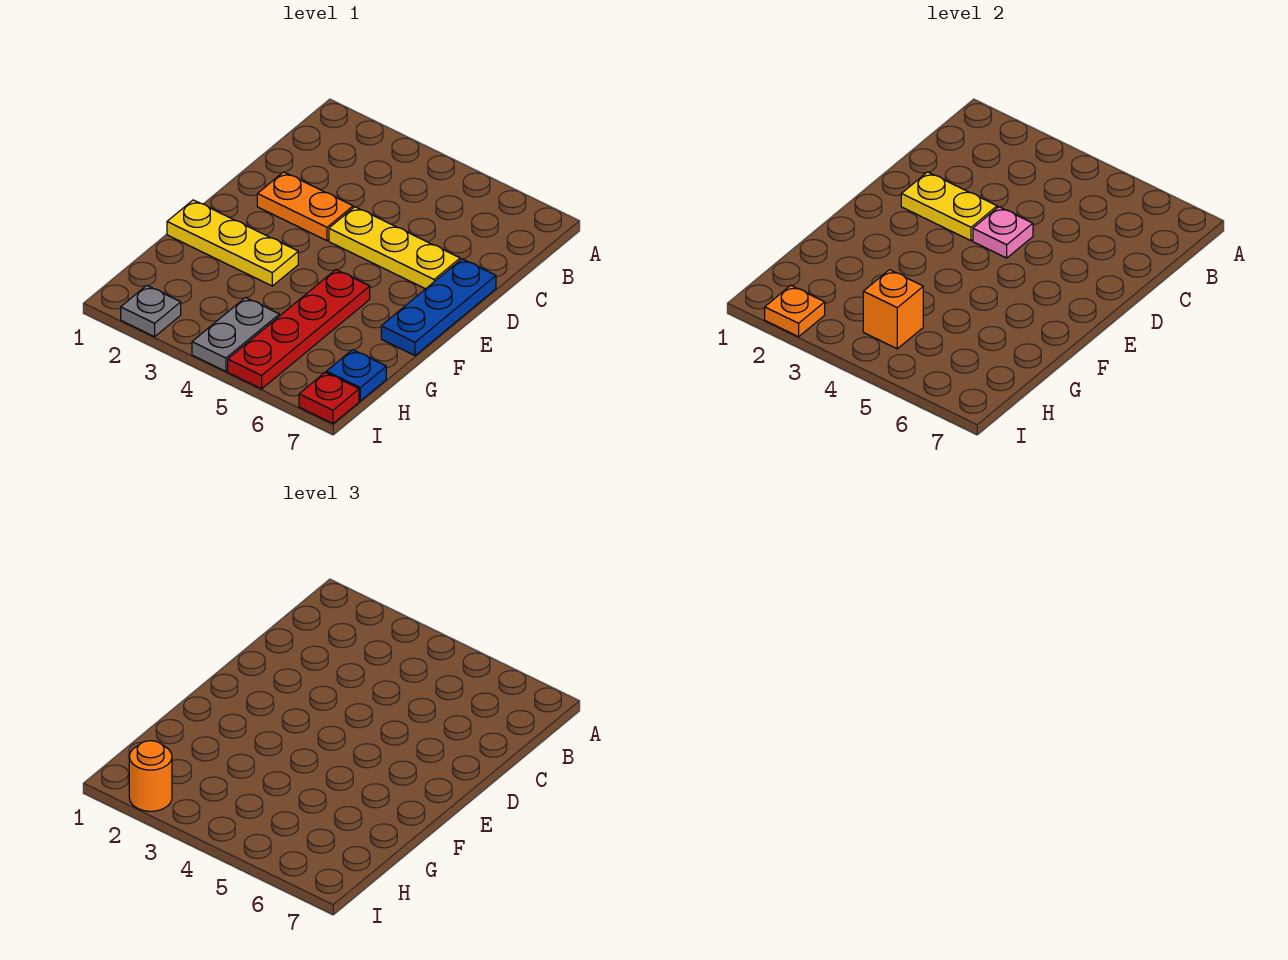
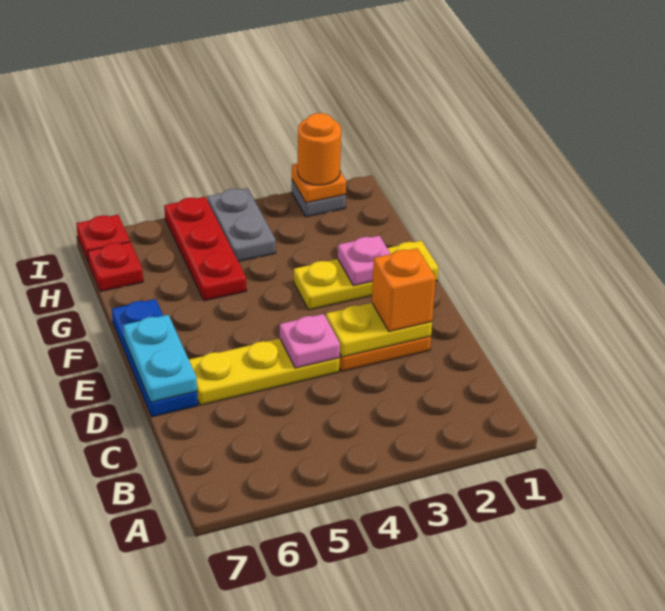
none -> cyan 1x2 plate [123,315,197,402]
none -> pink 1x1 plate [338,236,391,286]
red 1x4 plate [228,270,370,389] -> red 1x3 plate [164,197,247,301]
orange 1x1 brick [863,270,923,349] -> orange 1x1 brick moved to [372,248,436,332]
blue 1x1 plate [326,350,386,401] -> red 1x1 plate [88,242,143,292]

